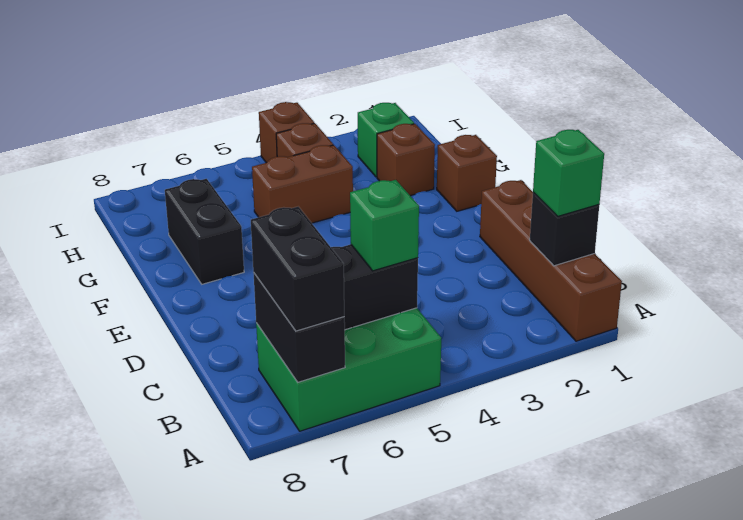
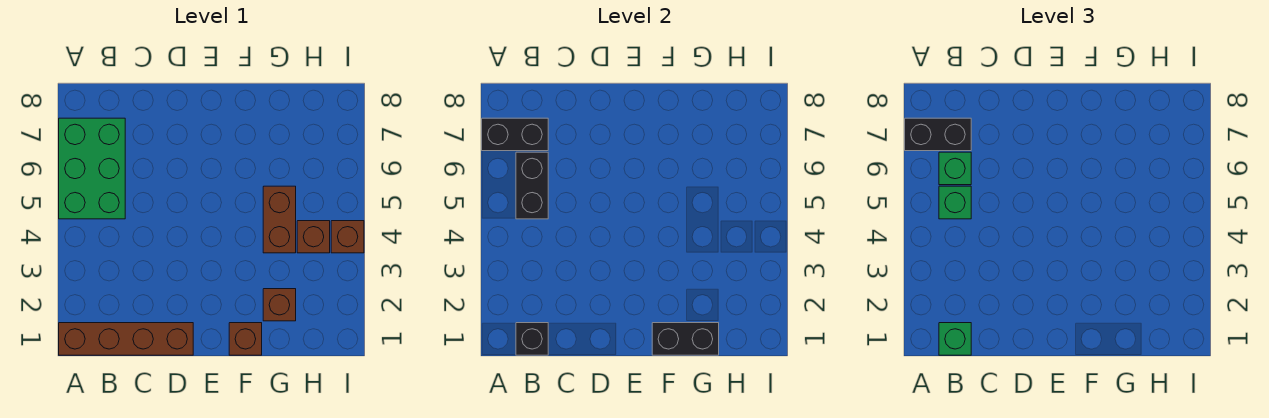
black 1x2 brick [165,179,244,284] -> black 1x2 brick moved to [652,323,719,355]
green 1x1 brick [358,103,414,177] -> green 1x1 brick moved to [939,152,971,185]

